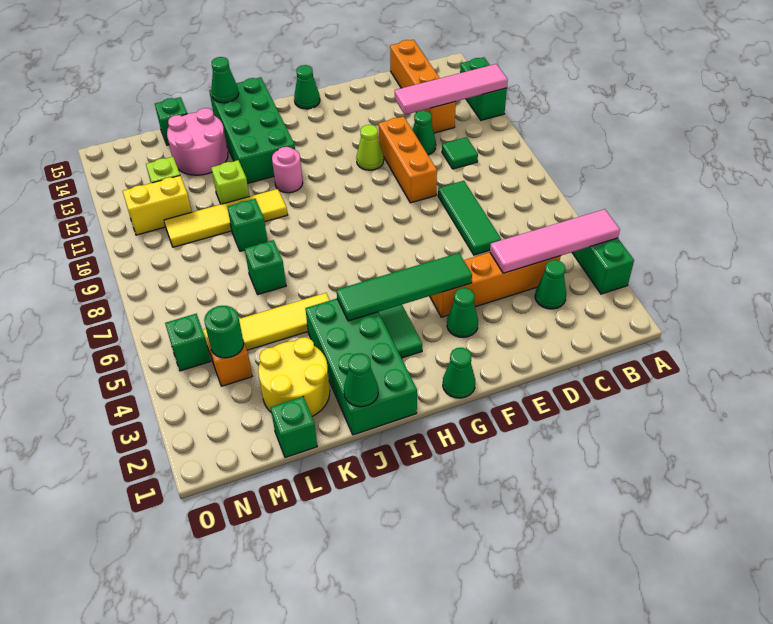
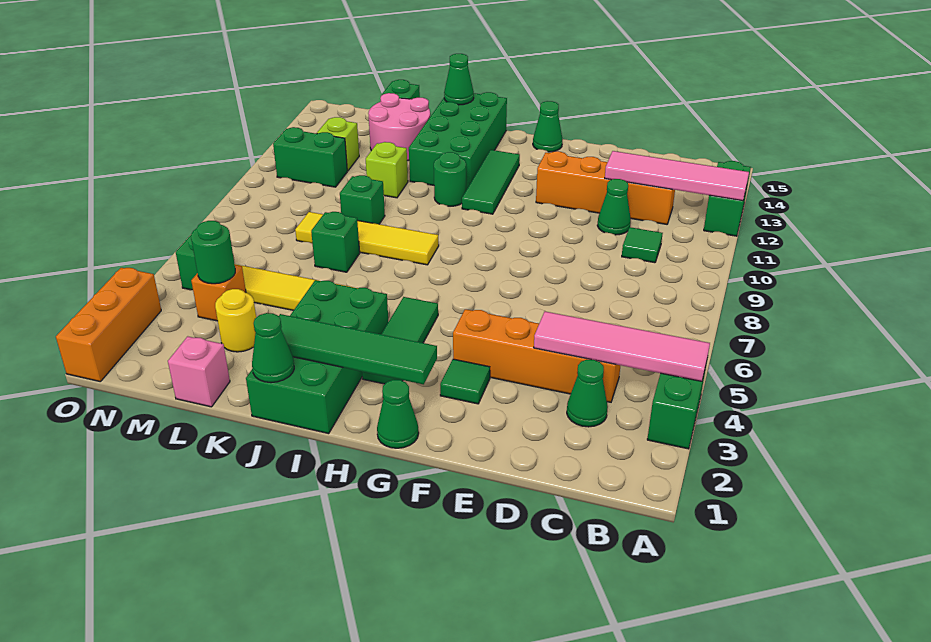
orange 1x4 brick [390,40,456,133] -> orange 1x4 brick turned to [536,151,675,224]
green 1x3 tile [438,181,501,255] -> green 1x3 tile moved to [462,150,520,214]
orange 1x3 brick [379,116,437,203] -> orange 1x3 brick moved to [56,268,161,381]
green 1x1 cone [447,288,478,337] -> green 1x1 tile [440,359,490,404]
green 1x4 tile [337,253,472,321] -> green 1x4 tile moved to [279,314,437,384]
lime 1x1 cone [356,125,384,170] -> none
pink 1x1 round brick [272,147,303,193] -> green 1x1 round brick [434,152,466,206]
yellow 1x4 tile [164,189,287,247] -> yellow 1x4 tile moved to [295,212,439,265]
yellow 2x2 round brick [258,337,330,416] -> yellow 1x1 round brick [215,289,256,352]
green 1x1 brick [271,397,317,458] -> pink 1x1 brick [168,336,230,407]
yellow 1x2 brick [123,175,192,235] -> green 1x2 brick [273,127,347,187]

